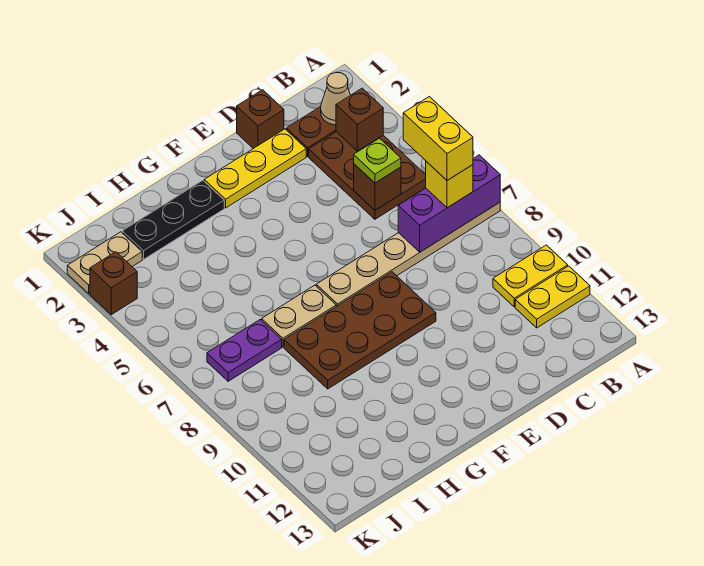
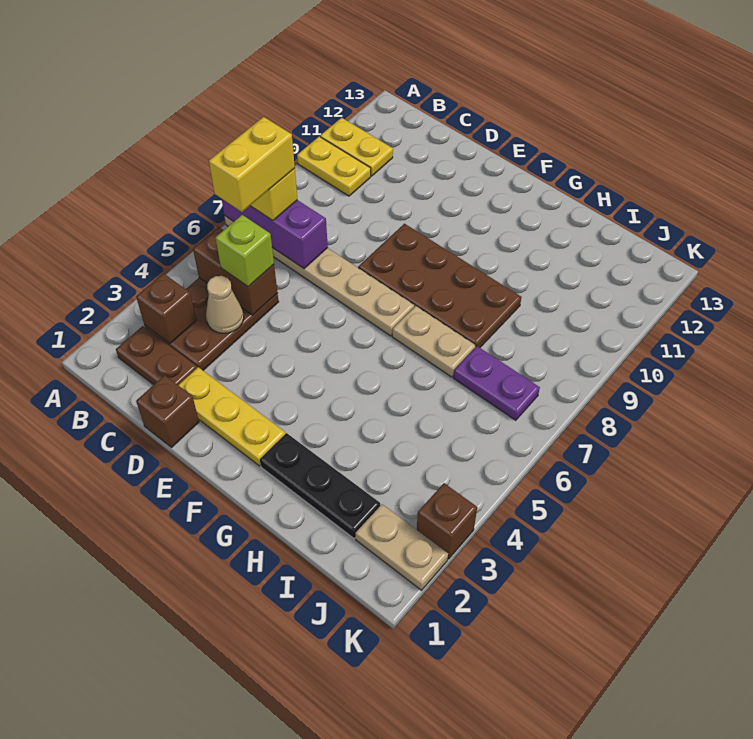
tan 1x1 cone [321,73,350,125] -> tan 1x1 cone moved to [206,276,244,333]
brown 1x1 brick [354,164,401,210] -> brown 1x2 brick [193,227,277,315]
lime 1x1 plate [354,138,401,183] -> lime 1x1 brick [216,215,274,287]

